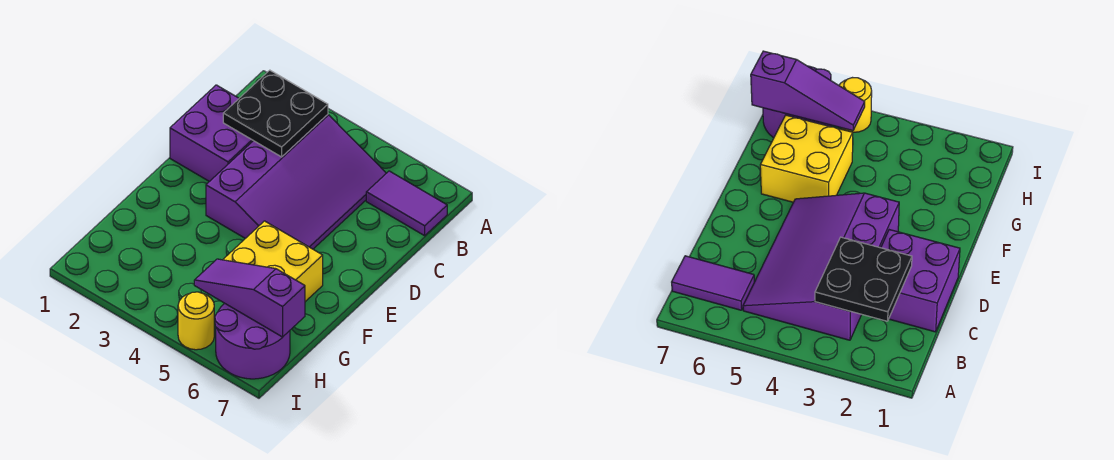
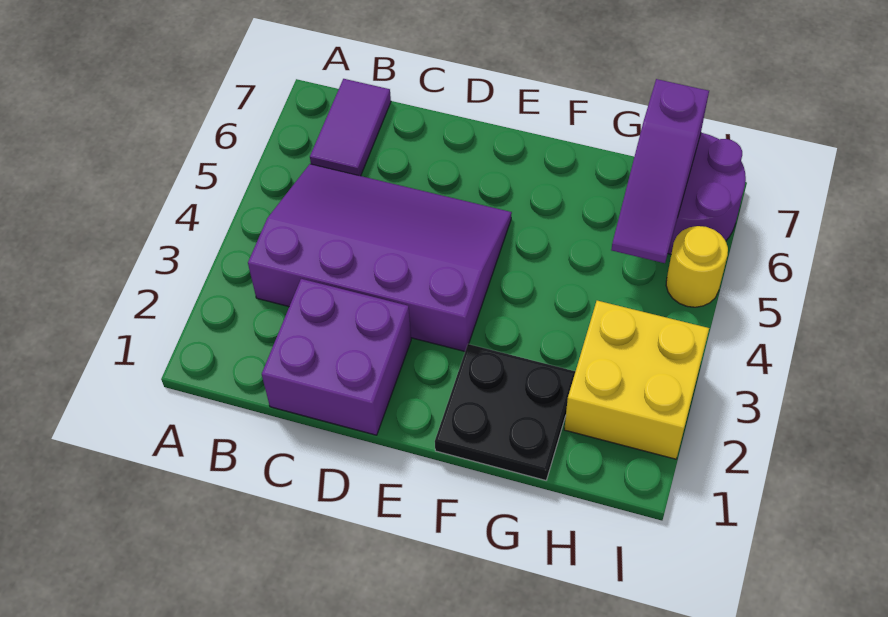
black 2x2 plate [223,70,328,157] -> black 2x2 plate moved to [435,344,575,480]
yellow 2x2 brick [223,221,323,302] -> yellow 2x2 brick moved to [564,301,709,459]

